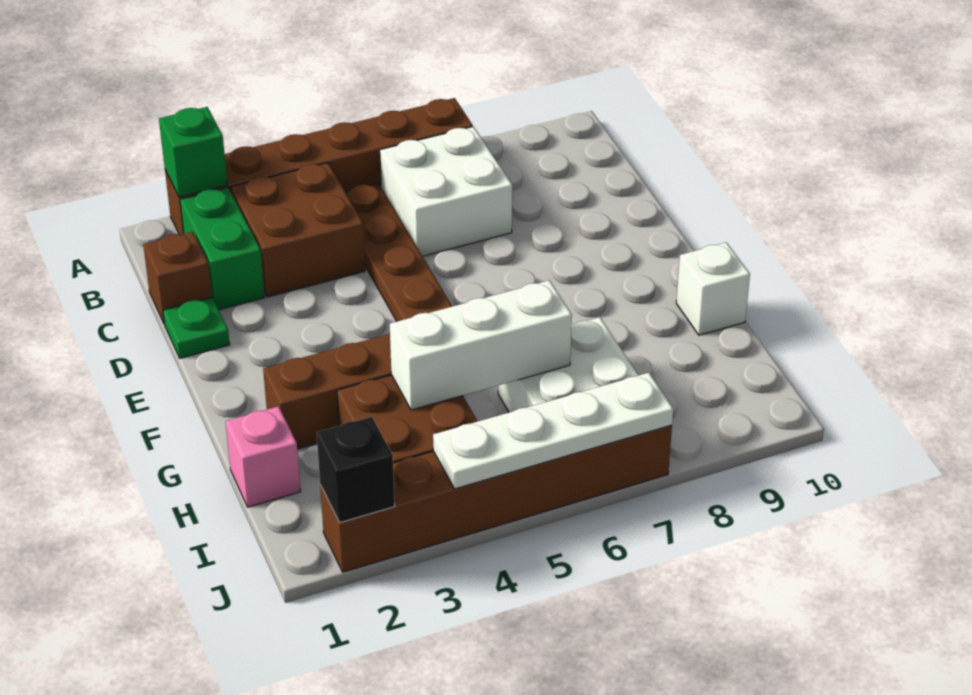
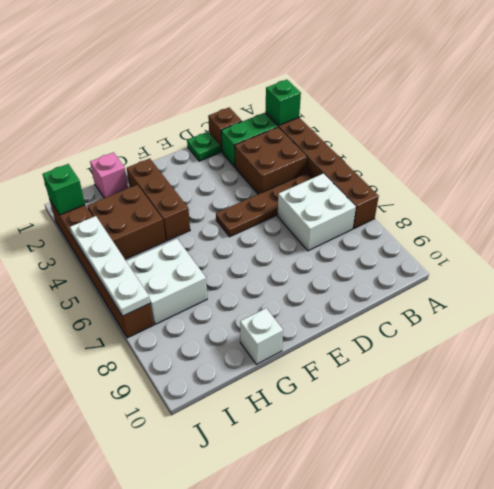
white 1x3 brick [390,280,572,410] -> none
black 1x1 brick [317,417,395,523] -> green 1x1 brick [43,164,85,215]

